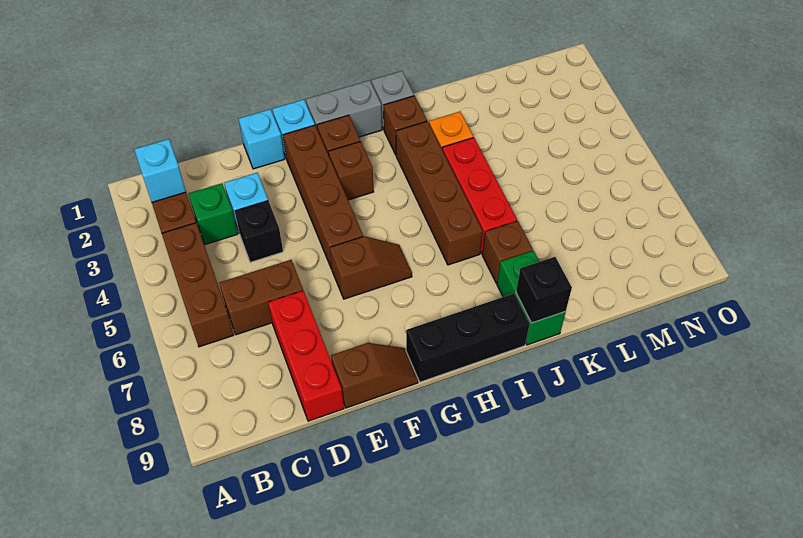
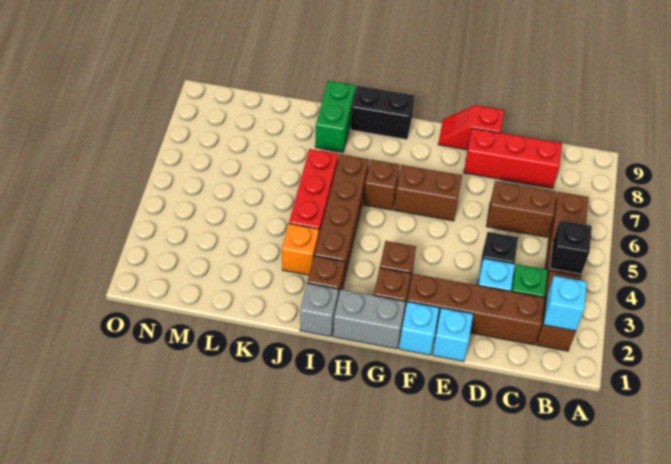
red 1x3 brick [268,291,344,421] -> red 1x3 brick turned to [464,128,562,188]
brown 1x2 slope [331,343,418,408] -> red 1x2 slope [438,105,504,150]
brown 1x4 brick [283,125,363,269] -> brown 1x4 brick turned to [407,274,545,345]
brown 1x2 slope [330,236,412,299] -> brown 1x2 brick [394,165,462,221]
black 1x3 brick [406,294,530,382] -> black 1x2 brick [350,86,415,140]
brown 1x1 brick [482,221,533,283] -> brown 1x1 brick moved to [363,160,400,210]
black 1x1 brick [516,257,572,323] -> black 1x1 brick moved to [550,220,592,274]

